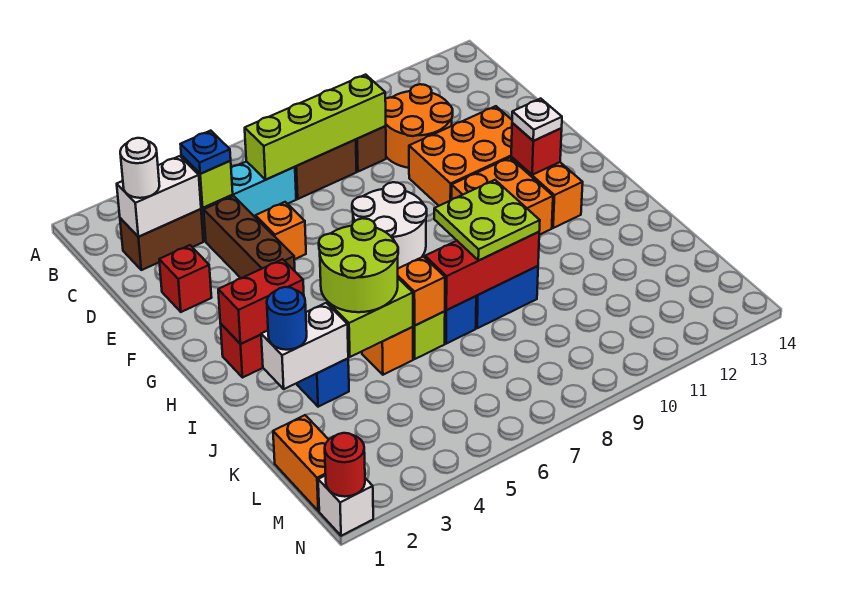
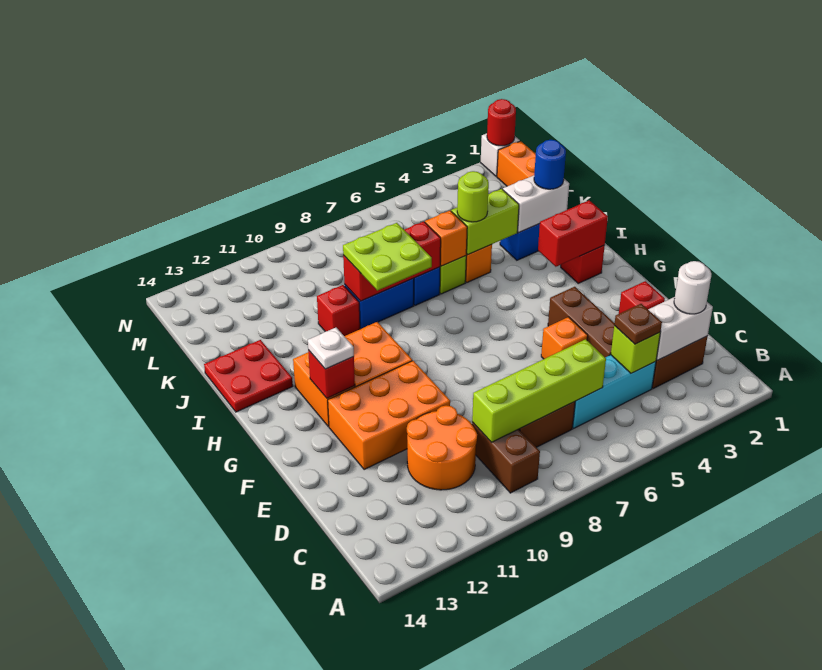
blue 1x1 plate [180,131,231,174] -> brown 1x1 plate [614,304,662,344]
white 2x2 round brick [352,182,427,268] -> none
lime 2x2 round brick [319,218,398,312] -> lime 1x1 round brick [457,171,489,222]
none -> red 2x2 plate [204,340,293,412]
none -> red 1x1 brick [317,285,360,336]

